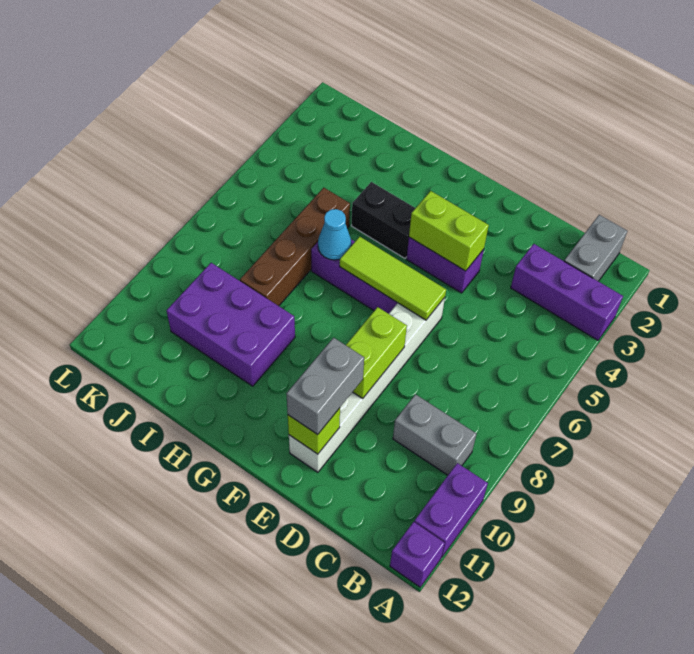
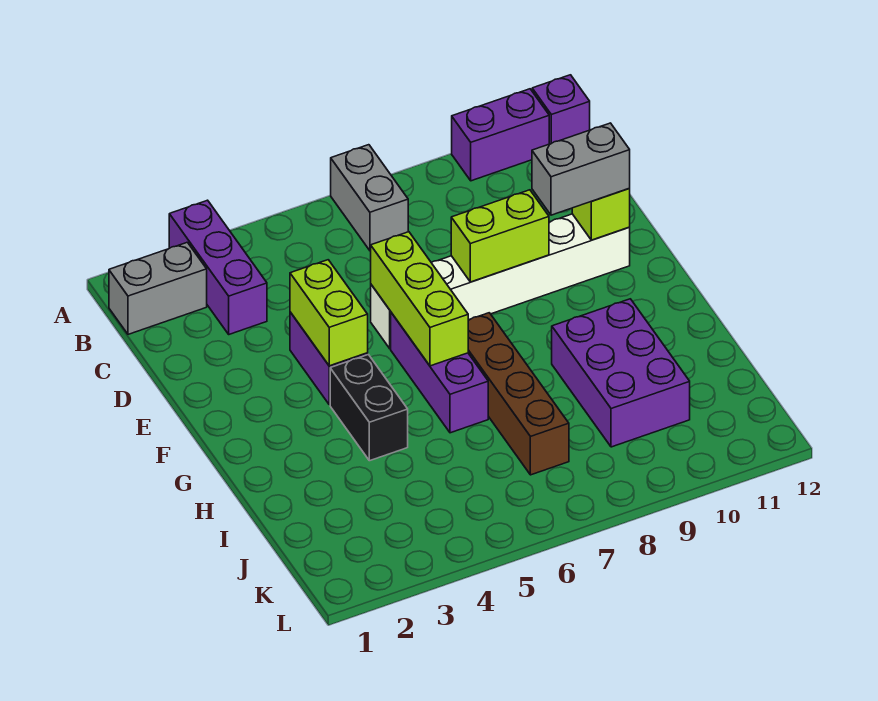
grey 1x2 brick [393,394,476,475] -> grey 1x2 brick moved to [331,145,408,251]
lime 1x3 tile [340,237,446,320] -> lime 1x3 brick [371,232,468,366]
cyan 1x1 cone [318,209,351,260] -> none
brown 1x4 brick [240,188,350,306] -> brown 1x4 brick turned to [468,313,569,475]

